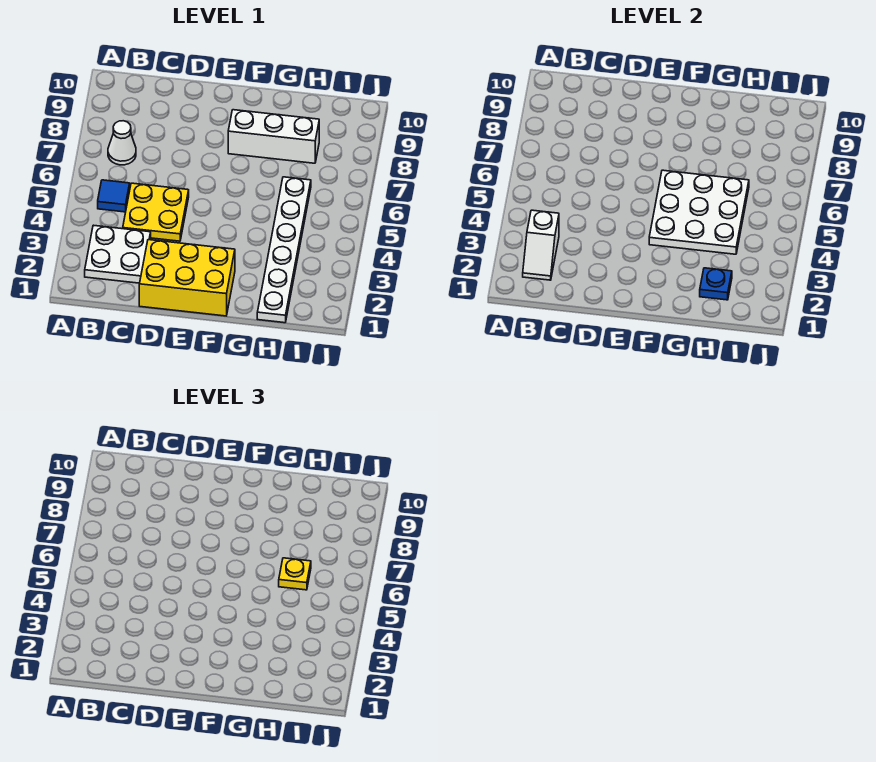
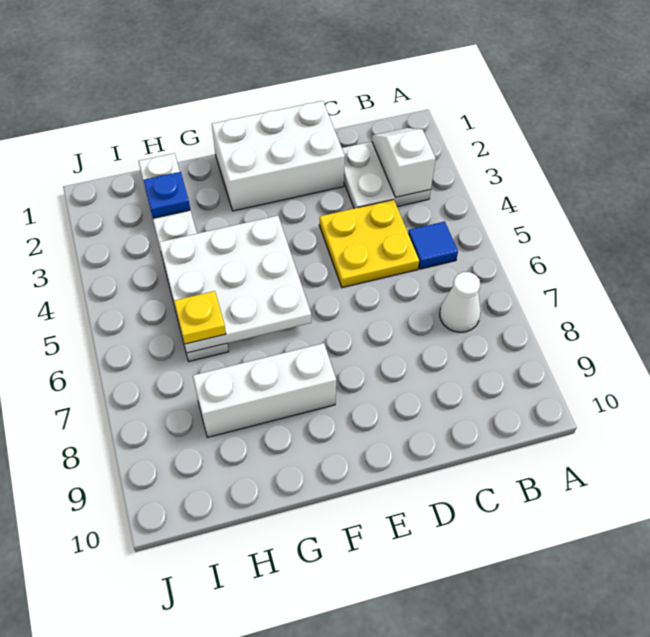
yellow 2x3 brick [139,240,235,316] -> white 2x3 brick [212,101,345,211]

